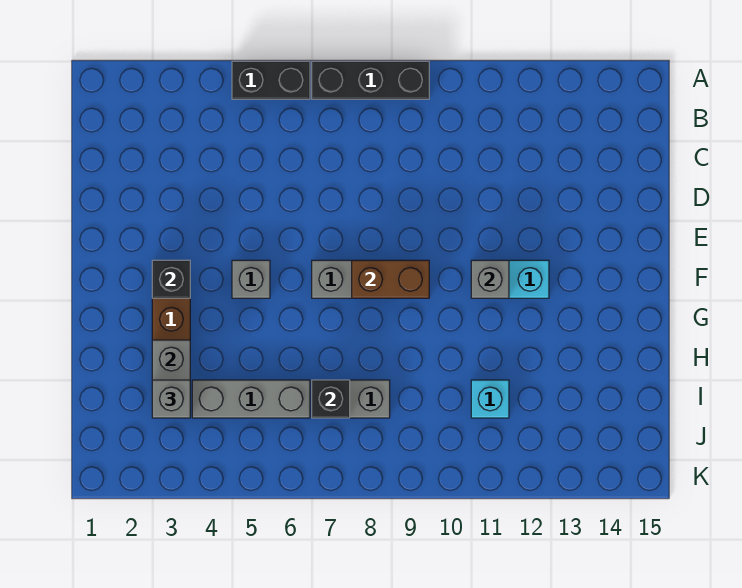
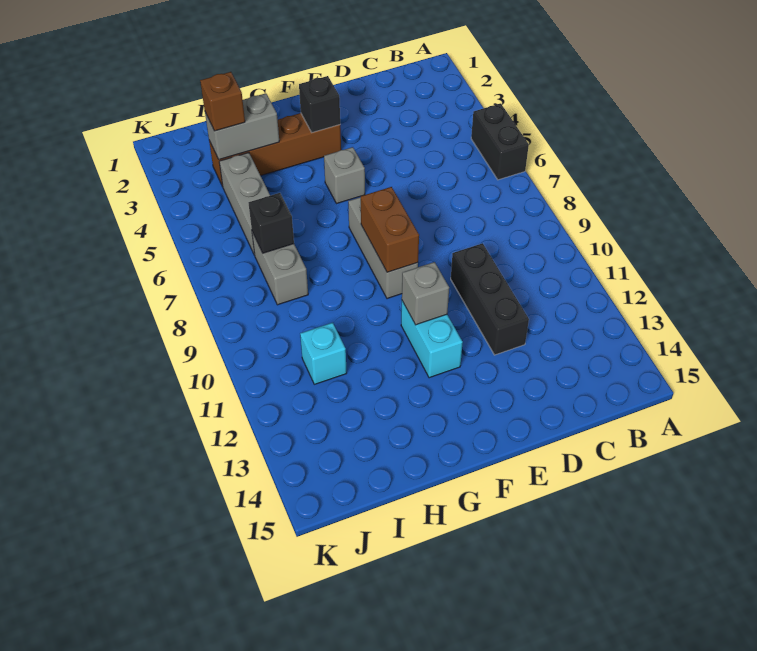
black 1x3 brick [312,61,429,99] -> black 1x3 brick moved to [451,243,529,355]
grey 1x1 brick [152,380,190,418] -> brown 1x1 brick [200,72,245,131]

